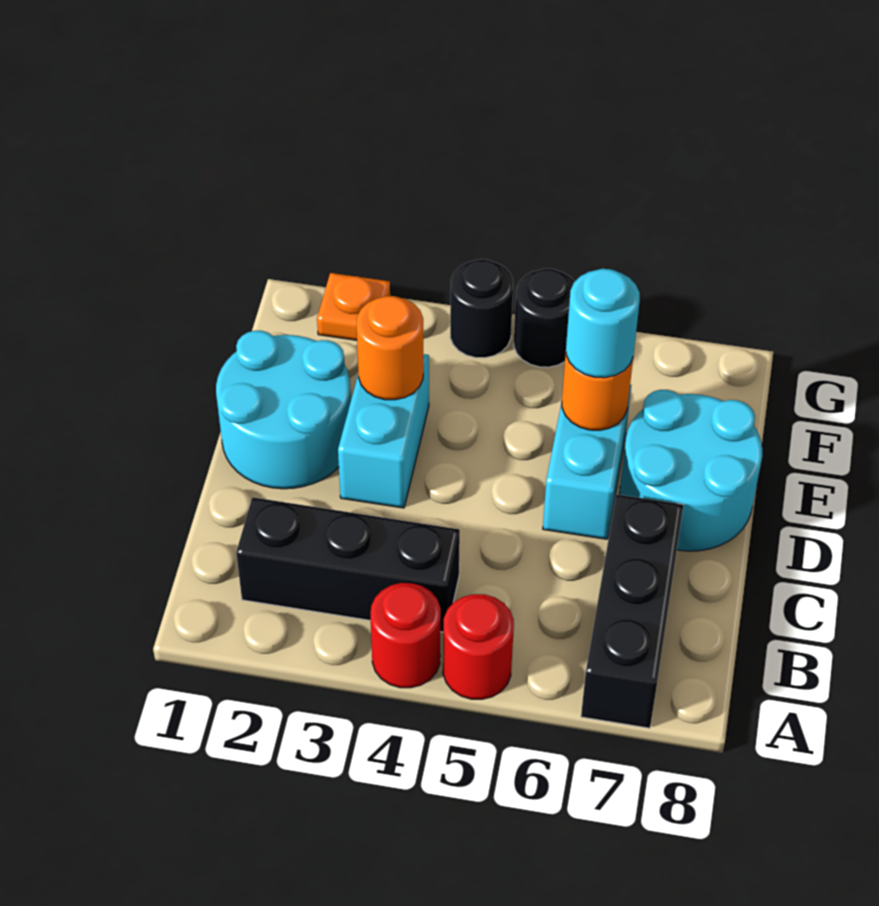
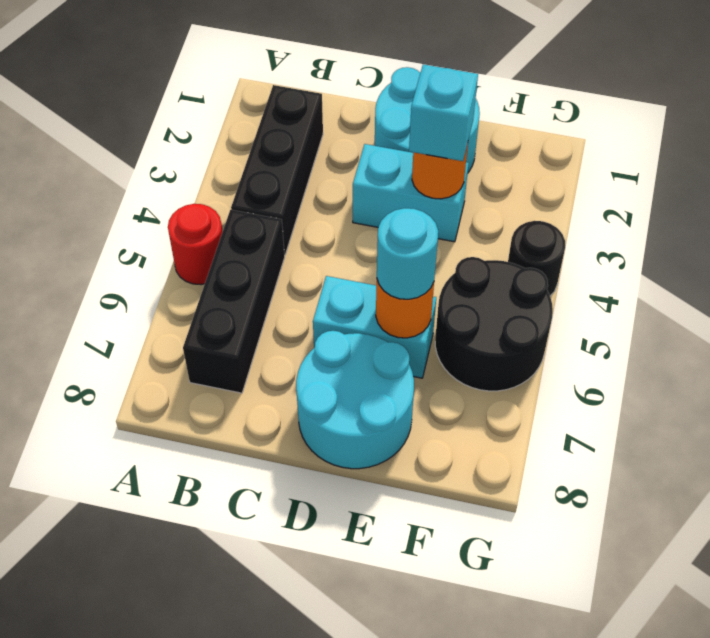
red 1x1 round brick [371,583,441,688] -> none
black 1x3 brick [581,494,684,728] -> black 1x3 brick turned to [183,210,285,393]
none -> cyan 1x1 brick [409,64,478,161]
orange 1x1 plate [317,273,390,340] -> none
black 1x1 round brick [514,269,574,367] -> black 2x2 round brick [435,257,553,391]

